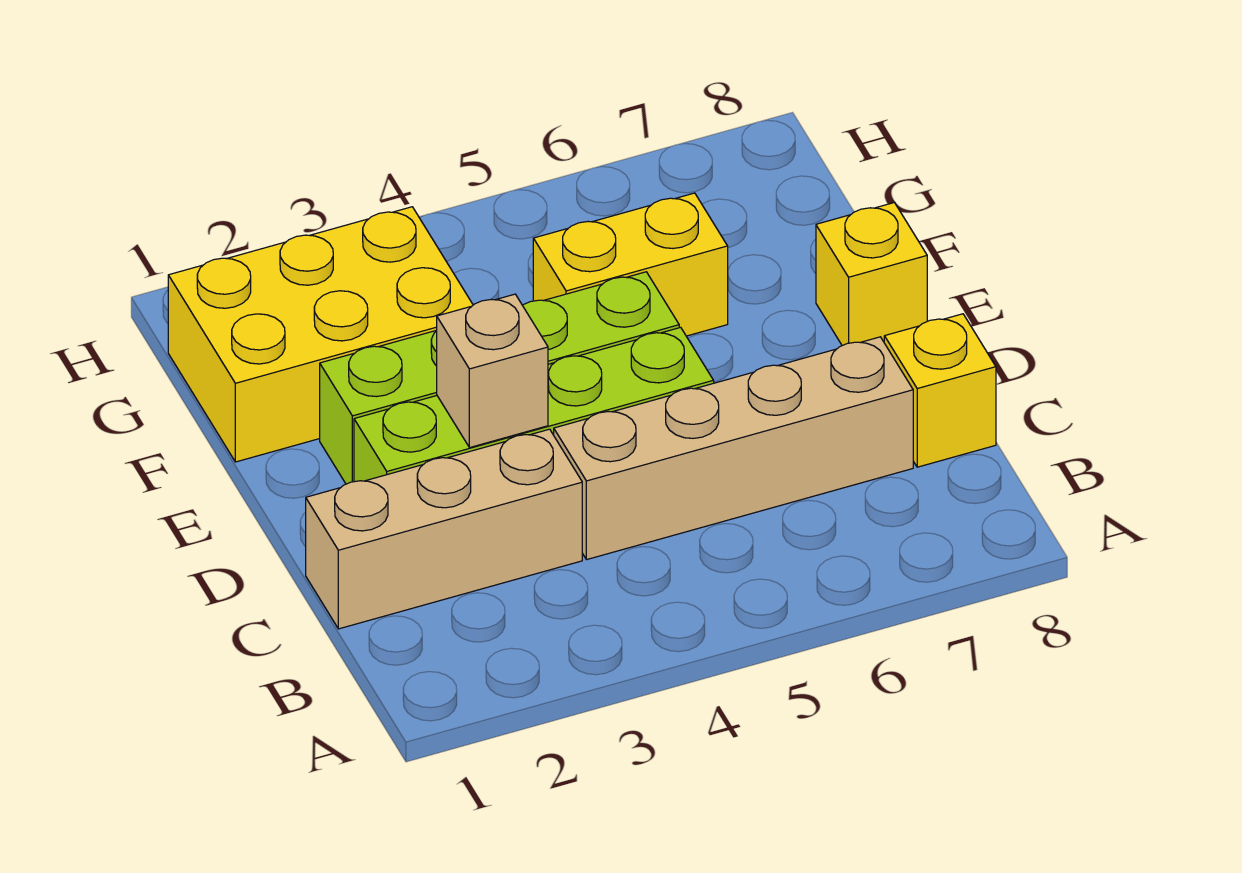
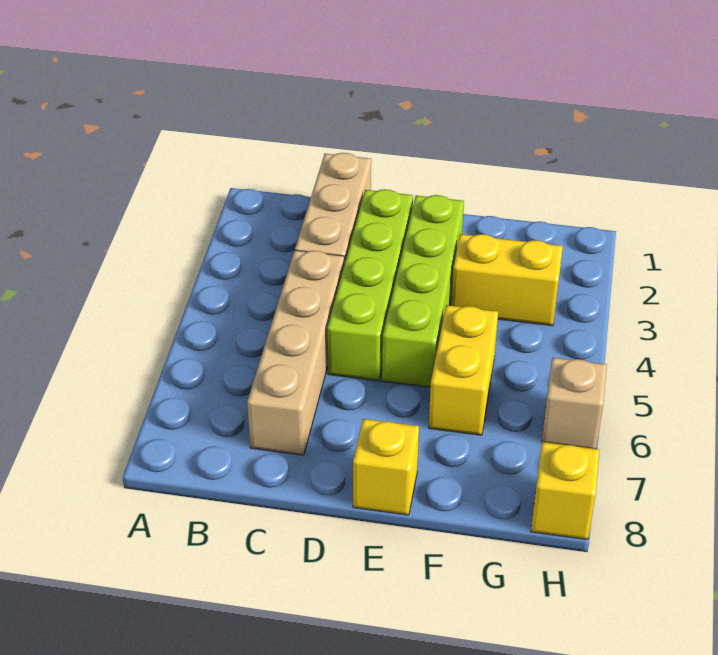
yellow 1x1 brick [884,314,996,467] -> yellow 1x1 brick moved to [531,442,600,540]
tan 1x1 brick [437,294,548,448] -> tan 1x1 brick moved to [542,357,607,449]
yellow 2x3 brick [168,207,473,462] -> yellow 1x2 brick [451,234,563,326]

